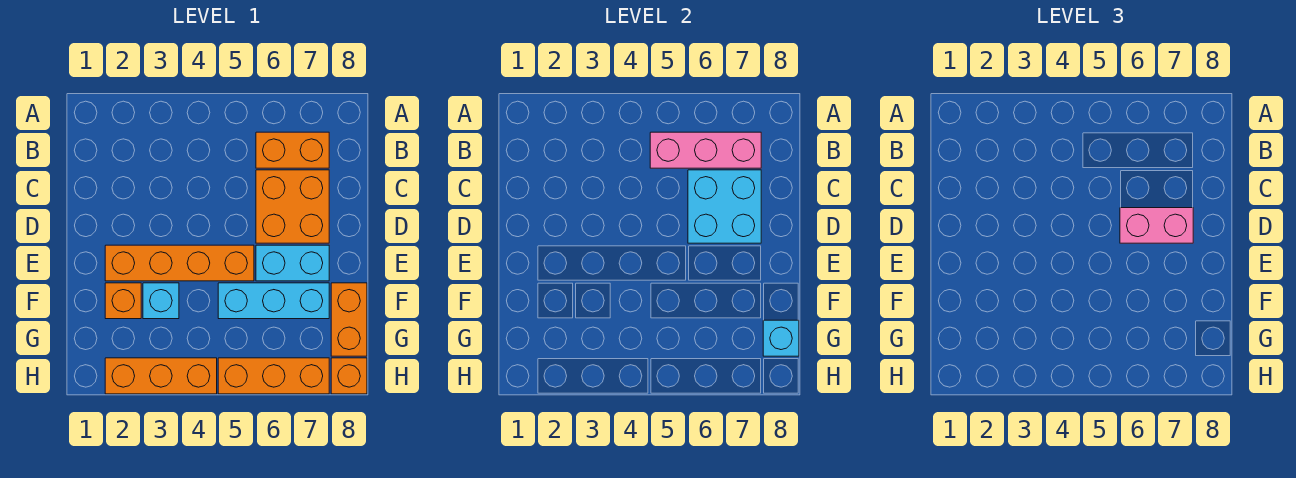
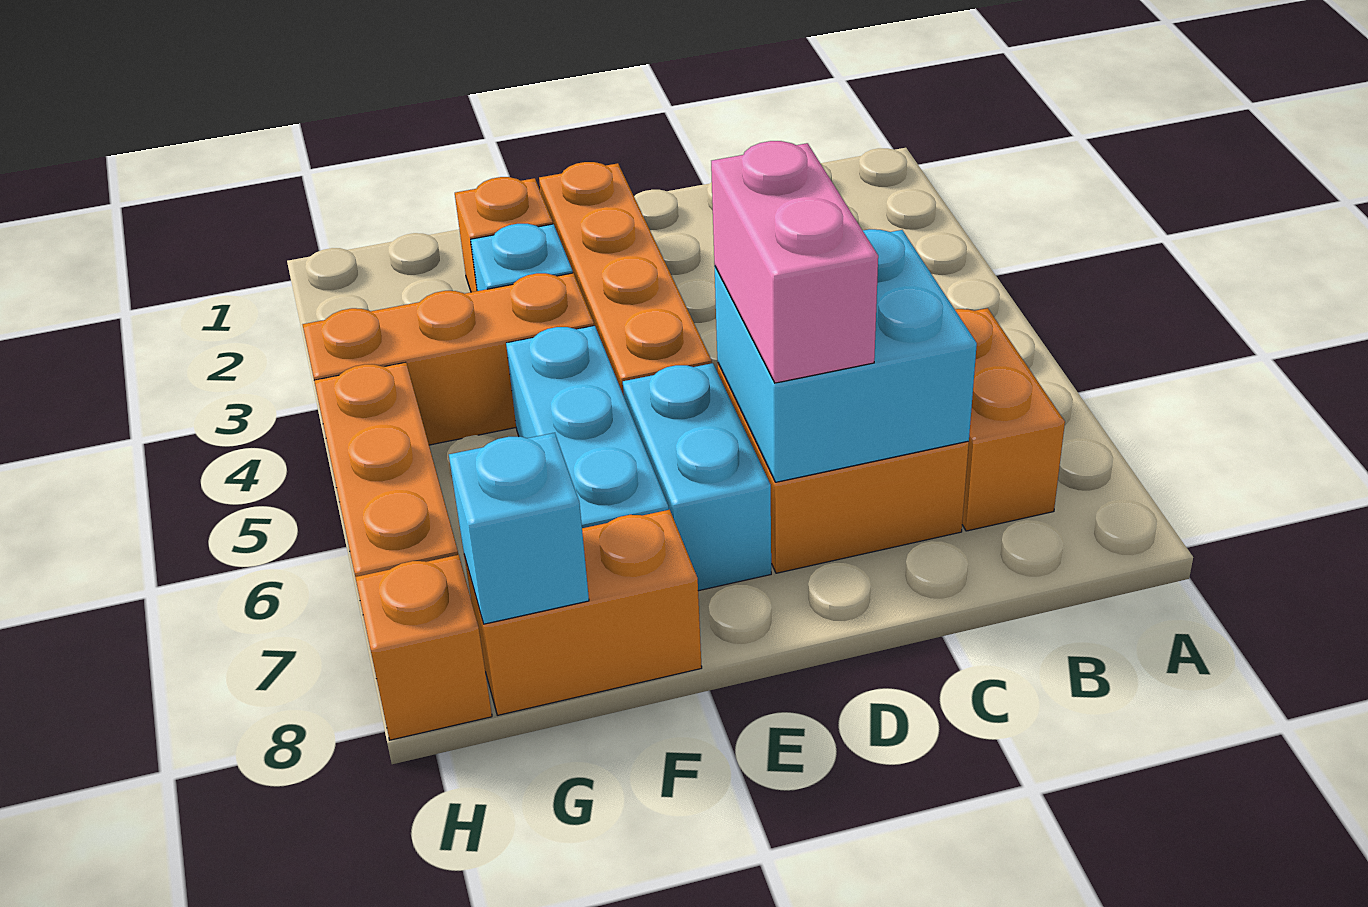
pink 1x3 brick [650,132,761,168] -> none
orange 1x3 brick [105,358,217,394] -> orange 1x3 brick turned to [303,273,594,445]

